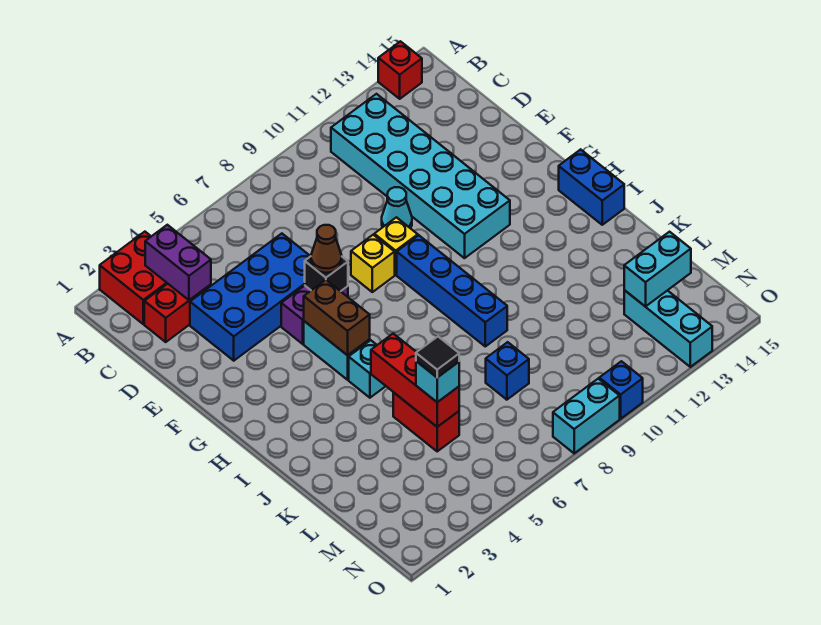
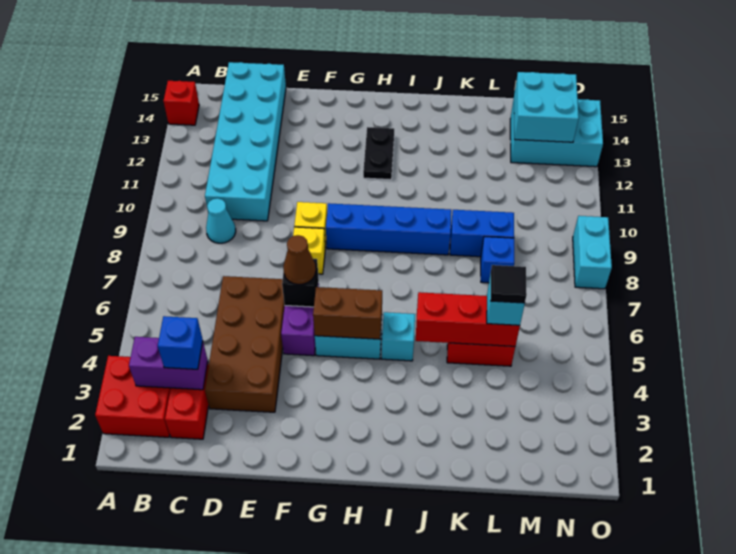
cyan 2x6 brick [331,94,510,258] -> cyan 2x6 brick turned to [205,62,286,221]
blue 2x4 brick [190,234,310,361] -> brown 2x4 brick [205,276,285,412]
cyan 1x1 cone [382,187,412,228] -> cyan 1x1 cone moved to [206,198,236,243]
none -> black 1x2 plate [363,127,394,180]
blue 1x2 brick [559,149,624,225] -> blue 1x2 brick moved to [450,210,514,257]
cyan 1x3 brick [624,290,712,367] -> cyan 2x3 brick [510,99,603,167]
cyan 1x2 brick [624,232,691,306] -> cyan 2x2 brick [514,72,579,142]
blue 1x1 brick [599,361,643,419] -> blue 1x1 brick moved to [158,316,203,369]

